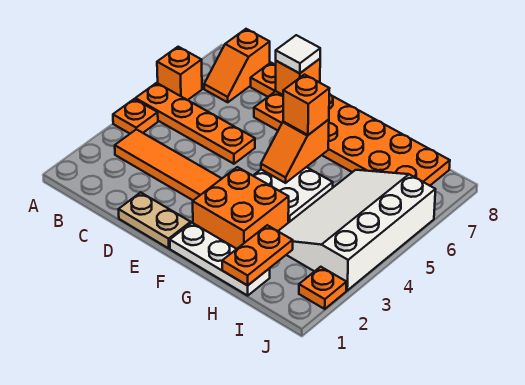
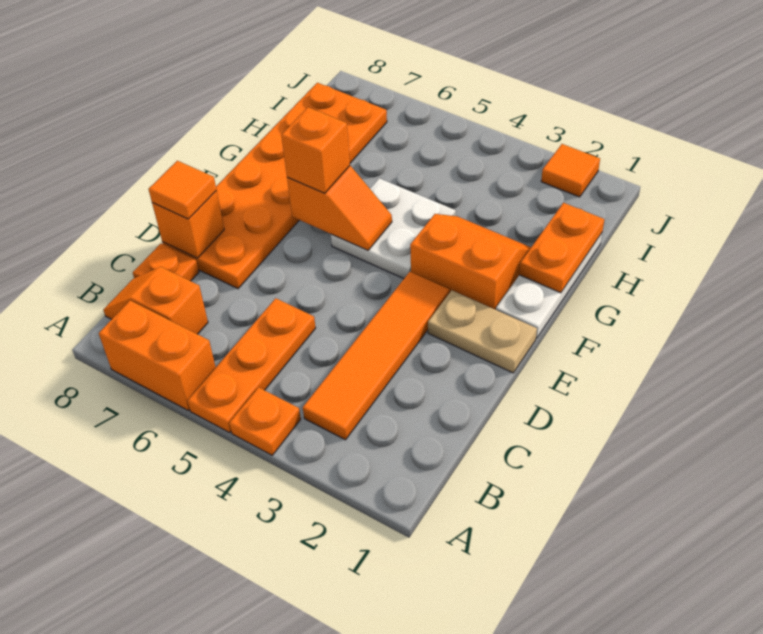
orange 1x4 plate [135,83,255,164] -> orange 1x3 plate [188,298,316,433]
orange 1x1 brick [157,47,202,100] -> orange 1x2 brick [99,301,216,410]
orange 1x2 slope [204,29,270,102] -> orange 1x2 slope turned to [103,267,208,334]
tan 1x2 plate [119,192,191,249] -> tan 1x2 plate turned to [428,291,537,373]
white 1x1 tile [276,35,320,73] -> orange 1x1 tile [149,161,216,219]
orange 2x2 brick [193,167,289,249] -> orange 2x2 slope [410,214,531,310]
orange 1x2 plate [222,225,293,285] -> orange 1x2 plate turned to [519,203,604,293]
white 3x4 slope [278,170,436,290] -> none
orange 1x1 plate [299,267,347,309] -> orange 1x1 tile [541,144,600,197]

